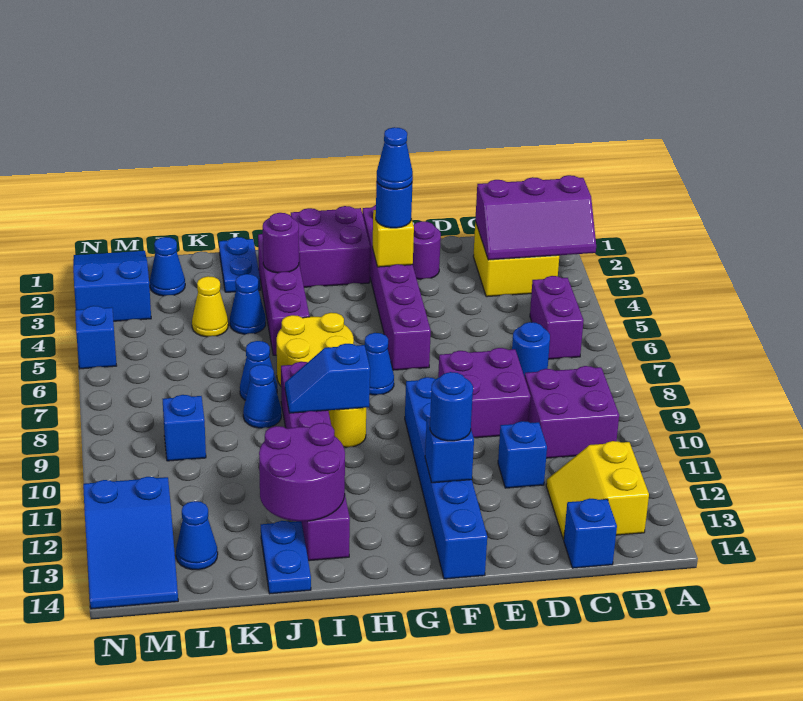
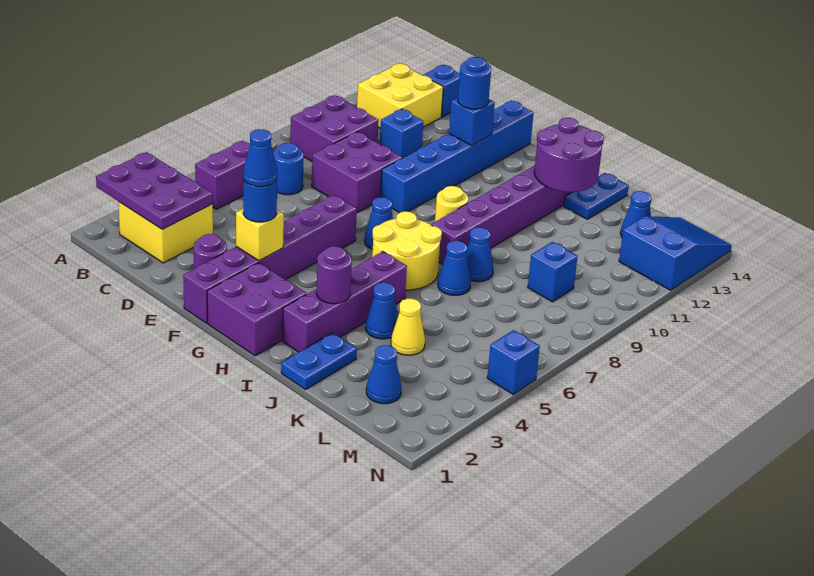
purple 2x3 slope [475,175,596,260] -> purple 2x3 plate [96,152,213,229]
yellow 2x2 slope [546,441,649,540] -> yellow 2x2 brick [357,64,443,128]
blue 1x2 slope [285,344,370,413] -> none
blue 2x3 slope [73,251,151,321] -> none

